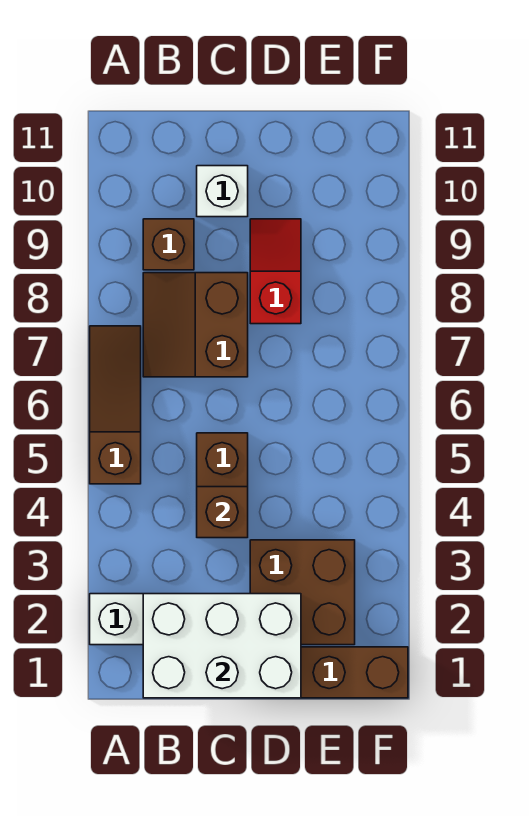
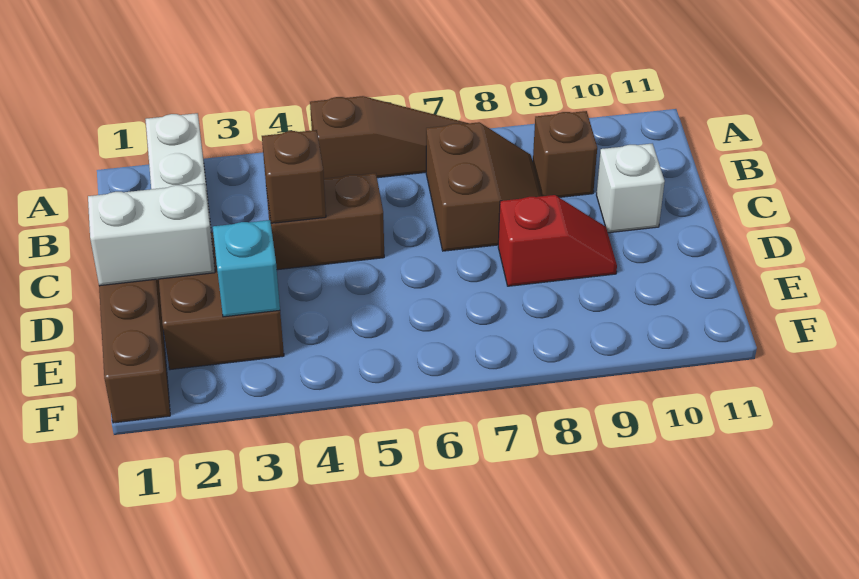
white 2x3 brick [143,594,301,698] -> white 1x2 brick [88,184,215,286]
brown 2x2 slope [143,273,248,377] -> brown 2x2 slope turned to [426,122,541,251]
none -> cyan 1x1 brick [213,220,280,317]

